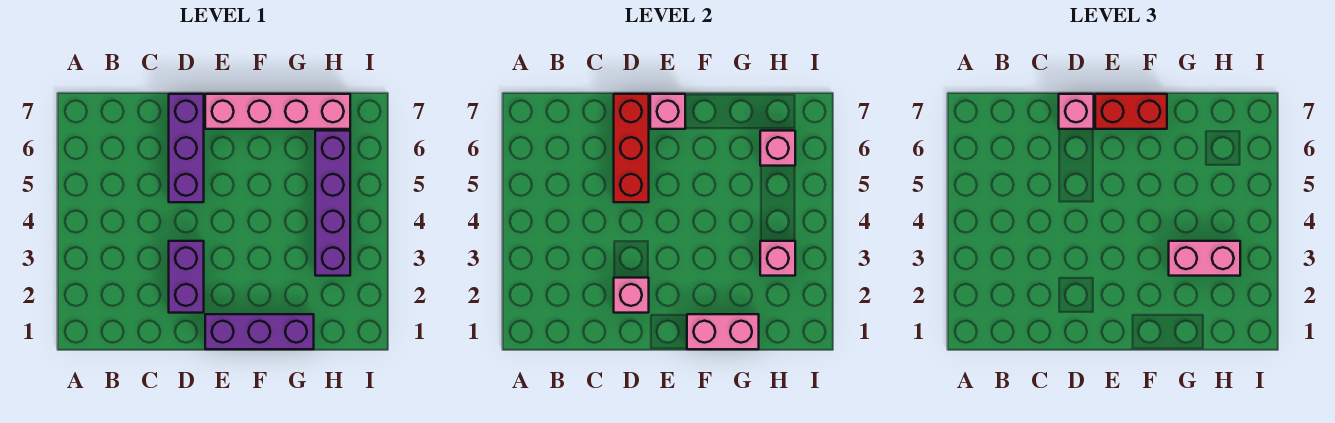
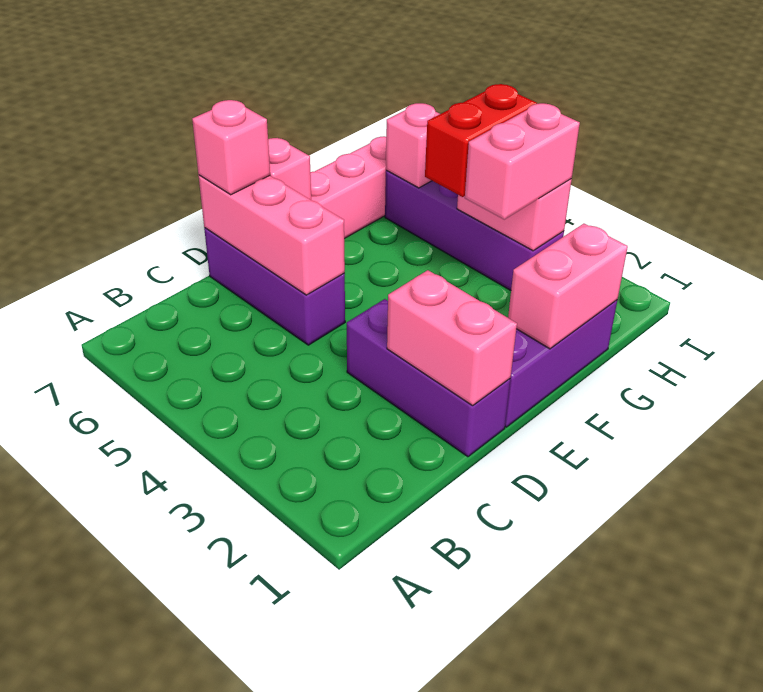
purple 1x2 brick [169,241,204,313] -> purple 1x3 brick [347,299,510,457]
pink 1x1 brick [614,278,649,313] -> pink 1x2 brick [387,270,517,406]
red 1x3 brick [614,94,649,202] -> pink 1x3 brick [198,175,345,295]
red 1x2 brick [1095,94,1167,129] -> red 1x2 brick moved to [425,84,537,197]
pink 1x1 brick [760,241,795,276] -> pink 1x2 brick [457,179,572,251]

